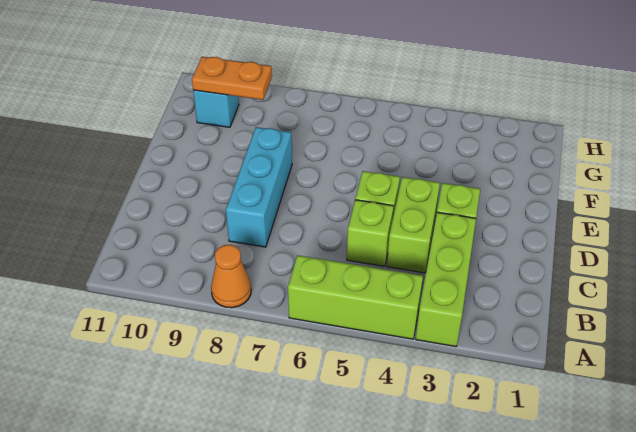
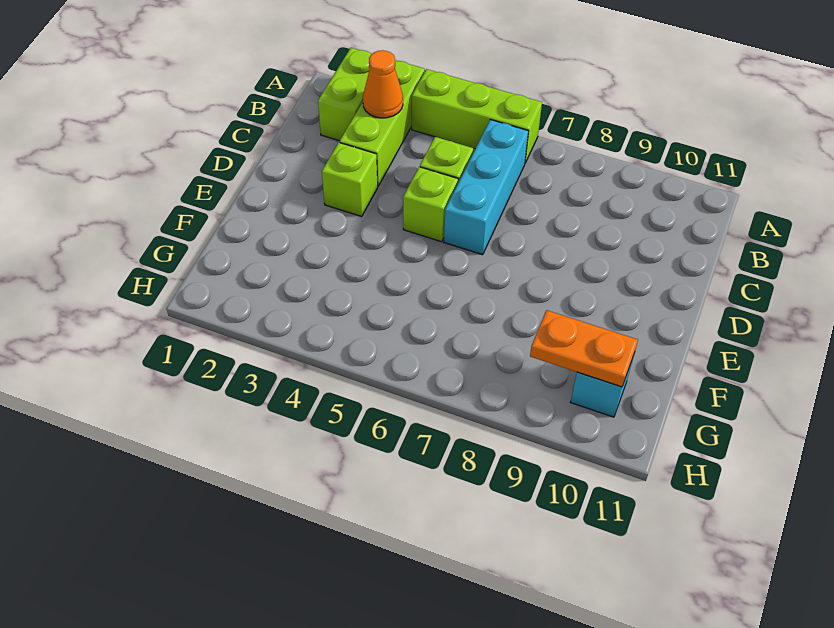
orange 1x1 cone [211,245,251,308] -> orange 1x1 cone moved to [363,50,403,118]
lime 1x2 brick [387,177,440,273] -> lime 1x2 brick moved to [318,48,372,141]
cyan 1x3 brick [226,127,292,247] -> cyan 1x3 brick moved to [444,120,528,255]

